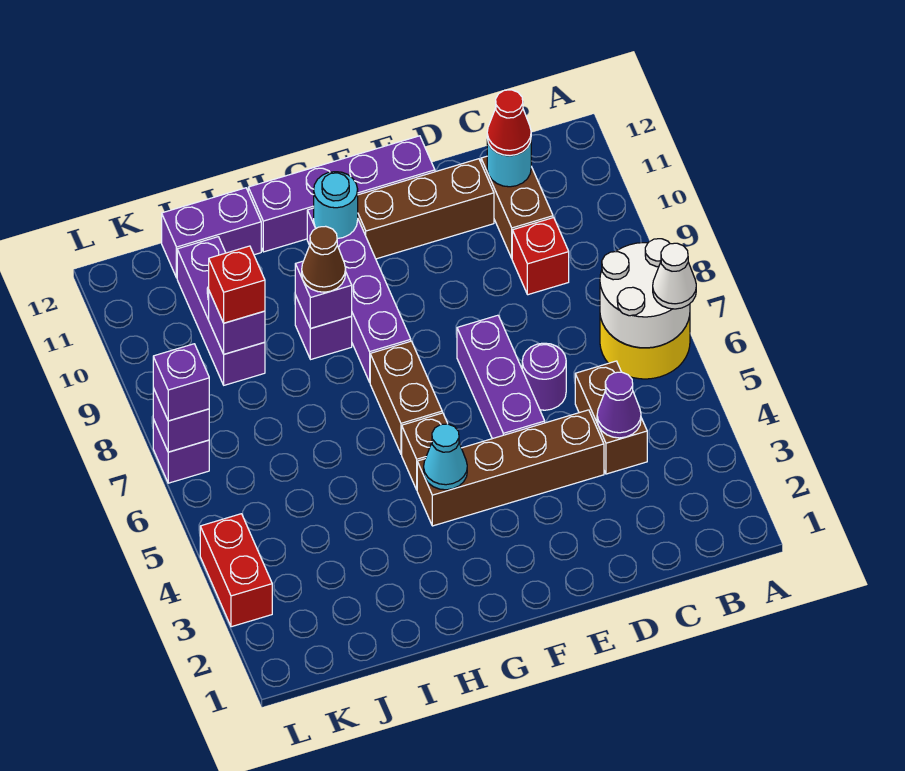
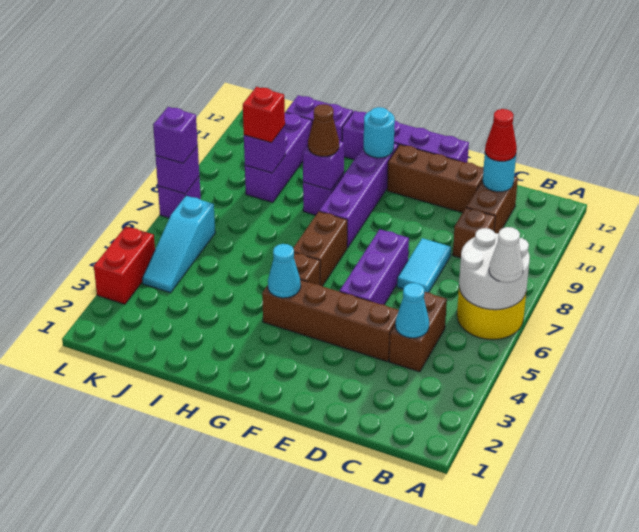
purple 1x1 cone [597,372,641,438] -> cyan 1x1 cone [395,283,429,338]
red 1x1 brick [512,218,569,295] -> brown 1x1 brick [453,208,495,258]
purple 1x1 round brick [522,343,566,410] -> none
none -> cyan 1x2 tile [397,238,451,292]
none -> cyan 1x3 slope [142,196,215,293]

